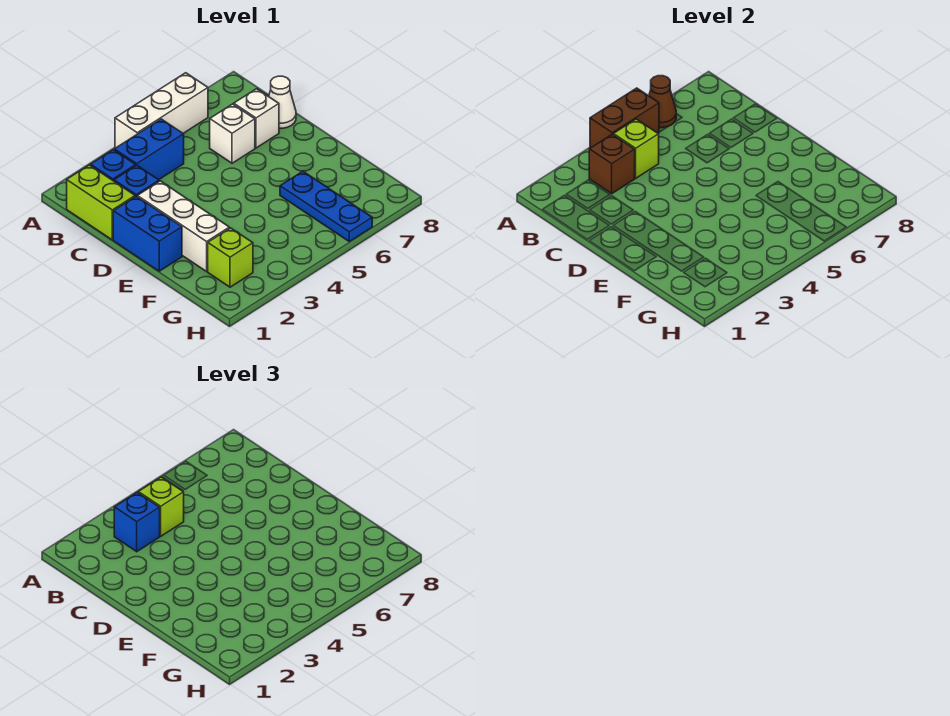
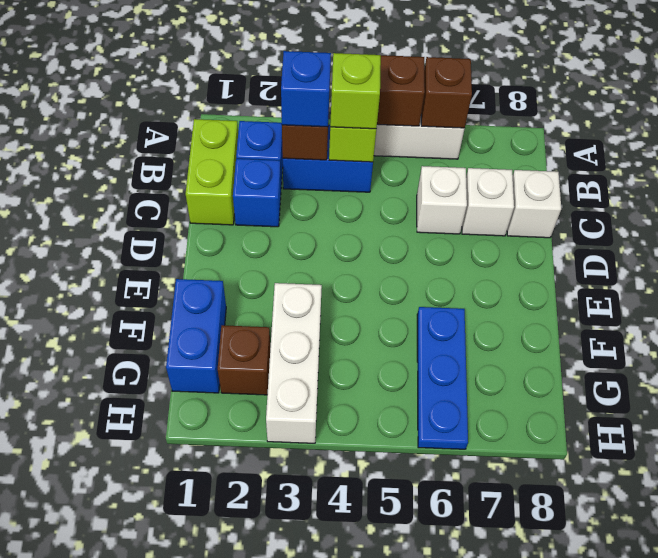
brown 1x1 cone [649,76,676,128] -> brown 1x1 brick [421,57,472,128]
white 1x1 cone [269,76,296,128] -> white 1x1 brick [507,170,561,238]
blue 1x2 brick [113,196,182,271] -> blue 1x2 brick moved to [166,279,226,393]
white 1x3 brick [137,181,229,271] -> white 1x3 brick moved to [266,283,322,443]
lime 1x1 brick [208,228,253,287] -> brown 1x1 brick [218,325,270,395]

